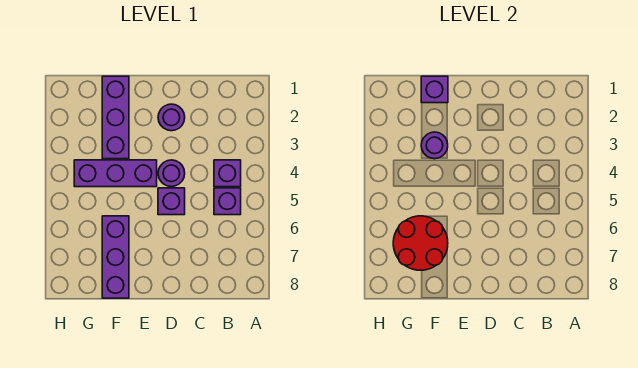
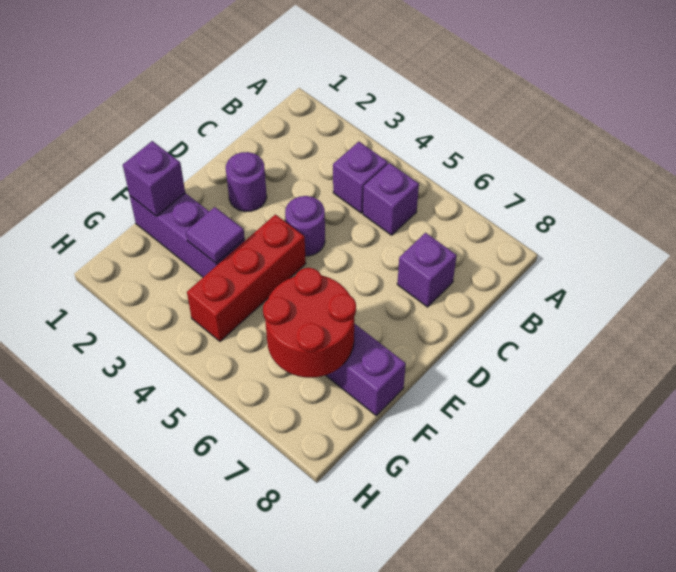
purple 1x1 brick [158,188,185,215] -> purple 1x1 brick moved to [397,233,457,307]
purple 1x3 brick [74,160,157,187] -> red 1x3 brick [187,215,306,341]
purple 1x1 round brick [421,132,448,159] -> purple 1x1 tile [186,207,245,263]

